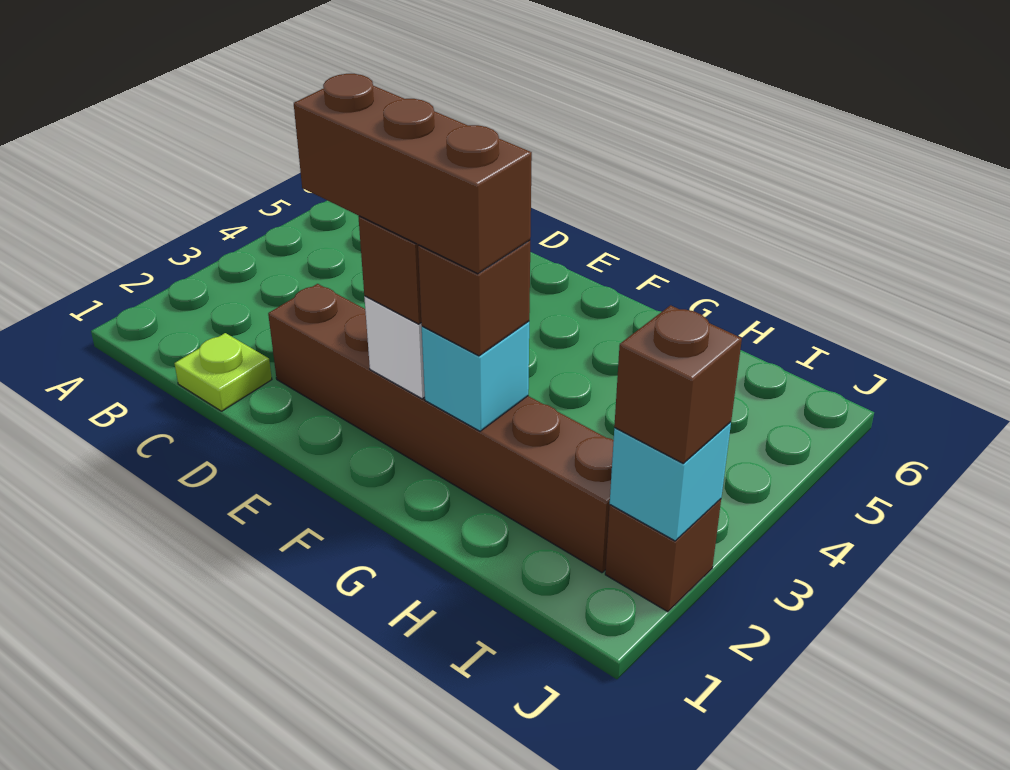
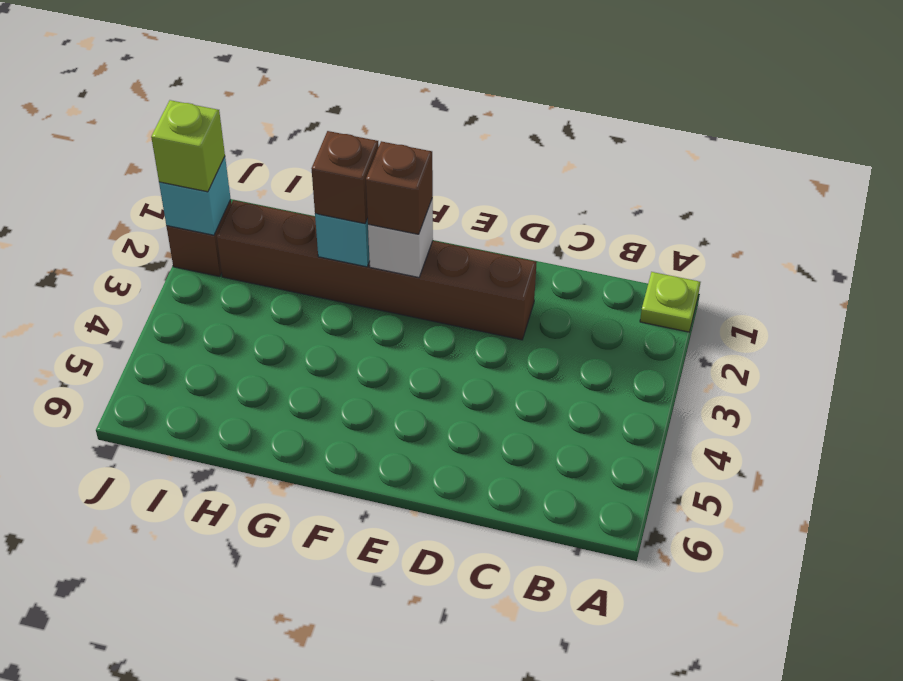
lime 1x1 plate [174,333,272,411] -> lime 1x1 plate moved to [640,272,700,332]
brown 1x3 brick [294,74,532,274] -> none
brown 1x1 brick [614,305,742,463] -> lime 1x1 brick [151,100,225,192]

